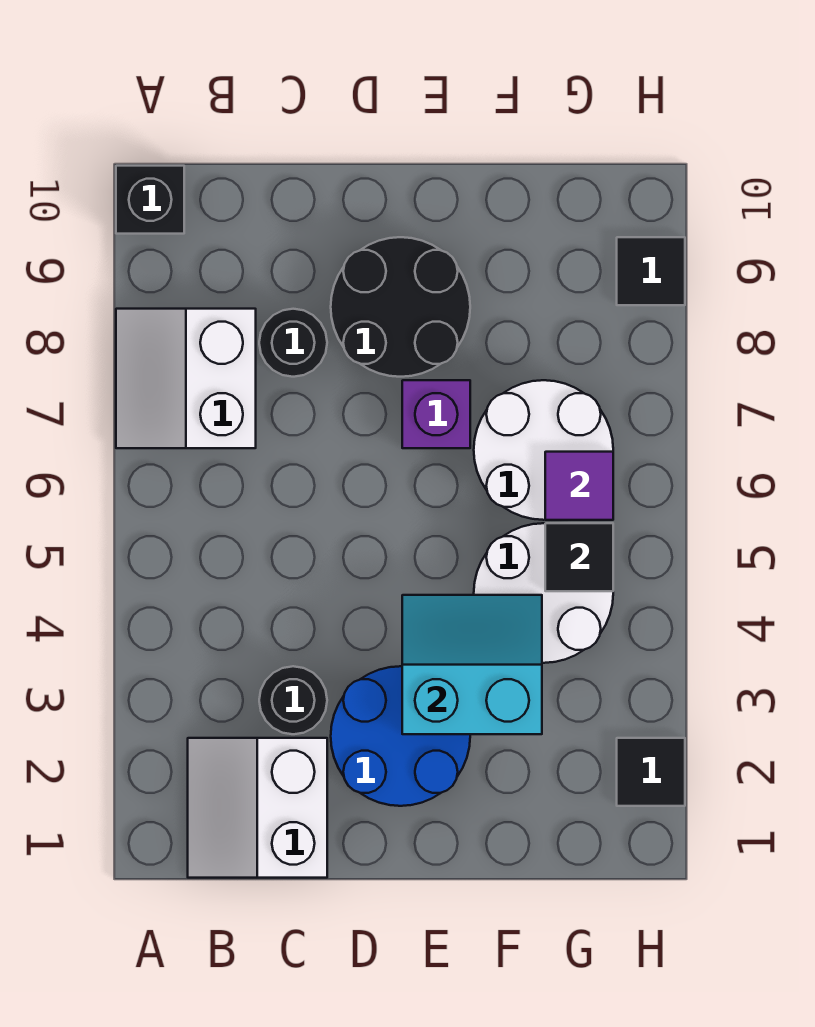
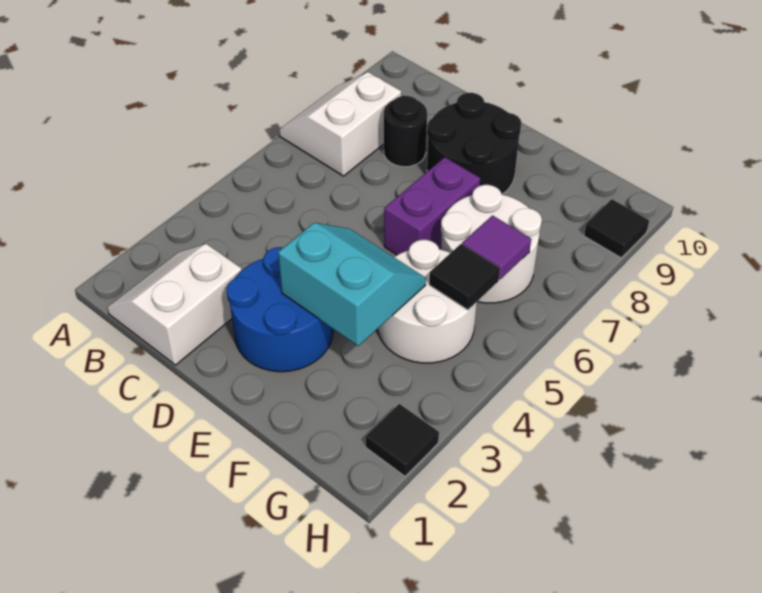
black 1x1 brick [116,166,184,234] -> none
black 1x1 round brick [259,666,327,734] -> none
purple 1x1 brick [402,380,470,448] -> purple 1x2 brick [384,157,480,255]

